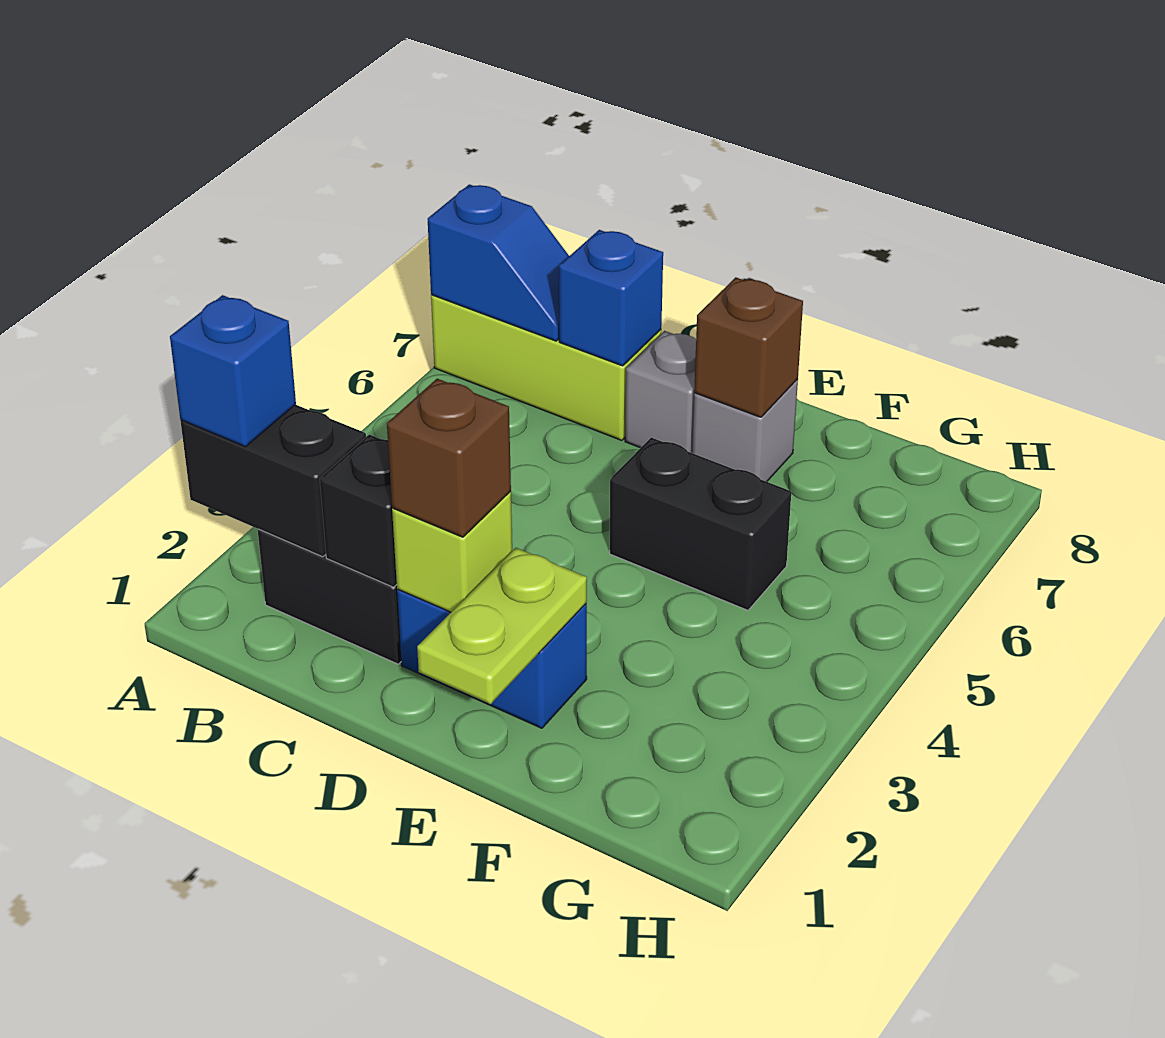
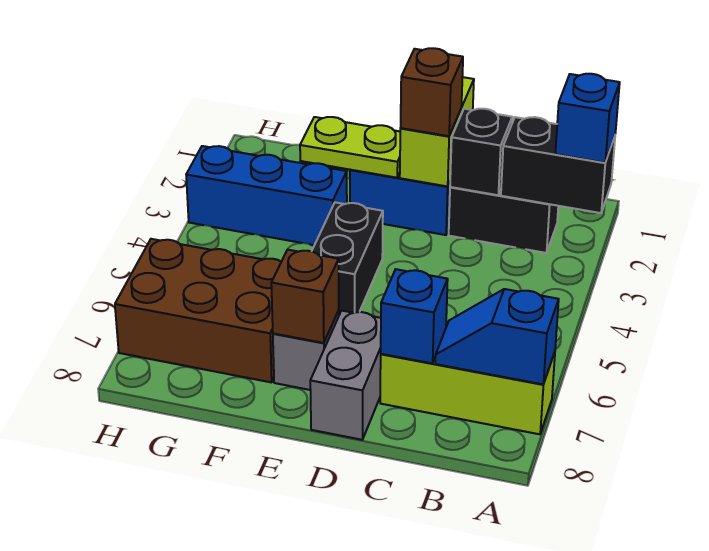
lime 1x1 brick [392,491,512,612] -> lime 1x2 brick [400,77,474,186]
grey 1x1 brick [625,331,696,453] -> grey 1x2 brick [310,311,381,440]
lime 1x2 plate [417,548,587,704] -> lime 1x2 plate turned to [300,117,400,178]
black 1x2 brick [610,437,791,610] -> black 1x2 brick turned to [312,202,383,315]
none -> blue 1x3 brick [186,146,347,245]
none -> brown 2x3 brick [115,239,281,382]

